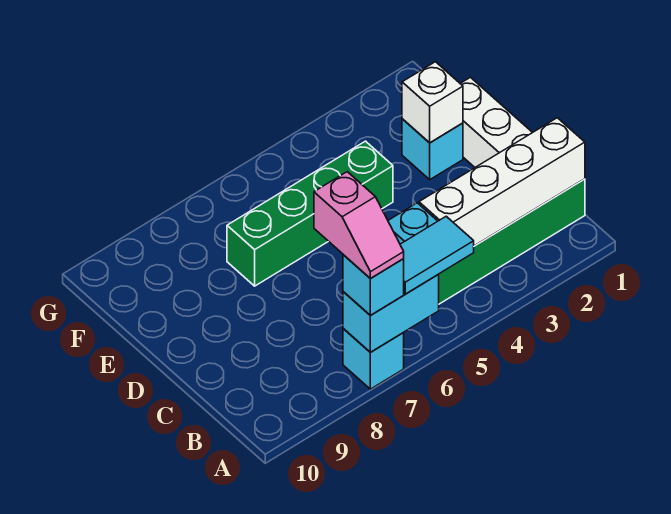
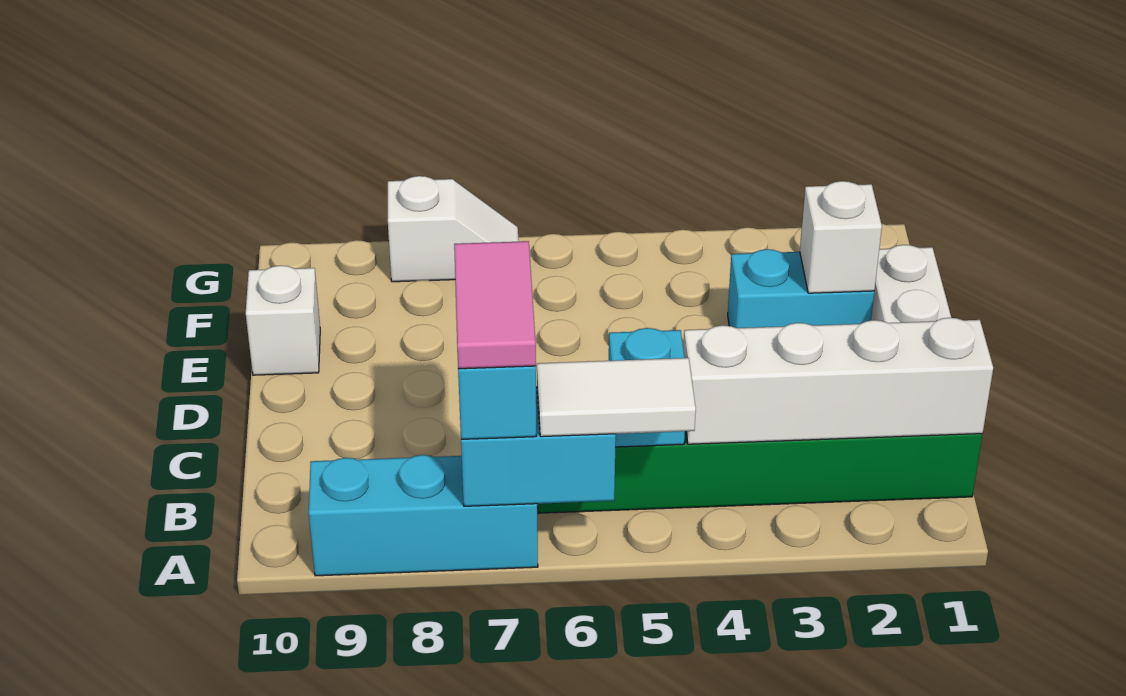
cyan 1x2 tile [400,216,474,294] -> white 1x2 tile [537,358,696,437]
cyan 1x1 brick [343,328,404,389] -> cyan 1x3 brick [309,455,538,576]
pink 1x2 slope [314,172,404,279] -> pink 1x2 tile [454,241,536,369]
cyan 1x1 brick [402,119,463,179] -> cyan 1x2 brick [728,249,874,328]
green 1x4 brick [227,141,393,286] -> none
none -> white 1x1 brick [246,265,320,375]
none -> white 1x2 slope [388,176,519,282]

